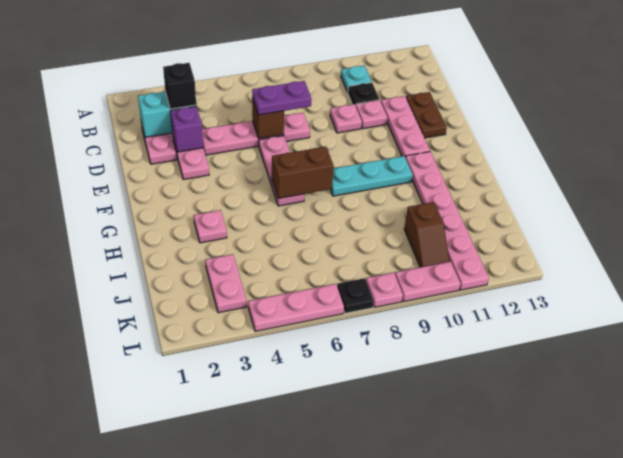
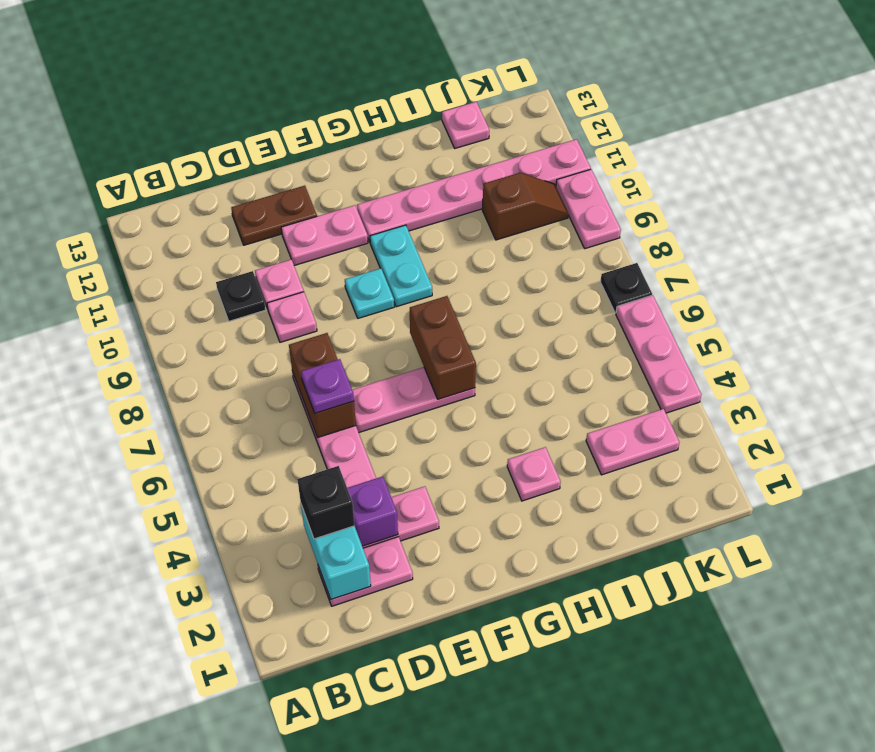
cyan 1x1 plate [341,66,372,92] -> cyan 1x1 plate moved to [345,268,394,318]
brown 1x1 brick [252,98,284,139] -> brown 1x2 brick [289,333,356,438]
purple 1x2 plate [252,81,311,115] -> purple 1x1 plate [301,359,354,413]
pink 1x3 plate [381,96,430,157] -> pink 1x2 plate [281,205,368,266]
cyan 1x3 plate [330,156,413,196] -> cyan 1x2 plate [370,225,432,307]
pink 1x1 plate [366,273,403,307] -> pink 1x1 plate moved to [442,102,489,148]

